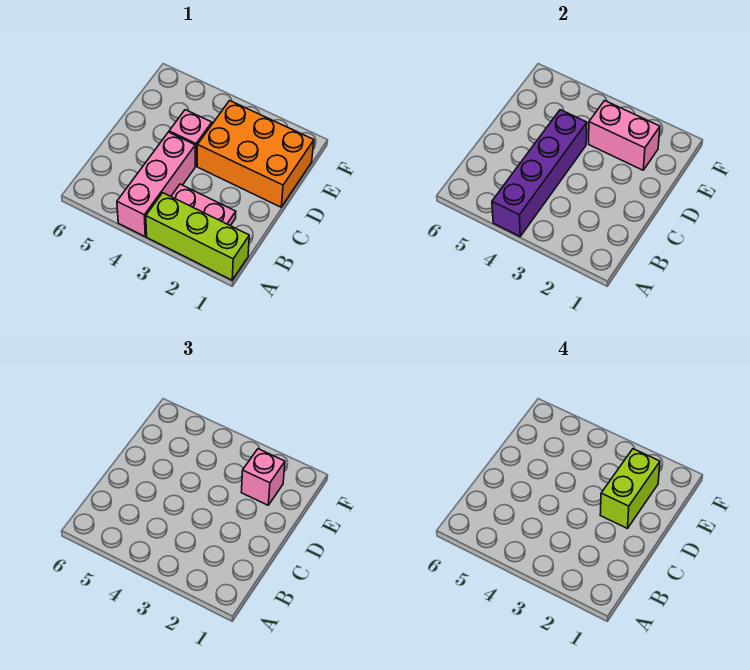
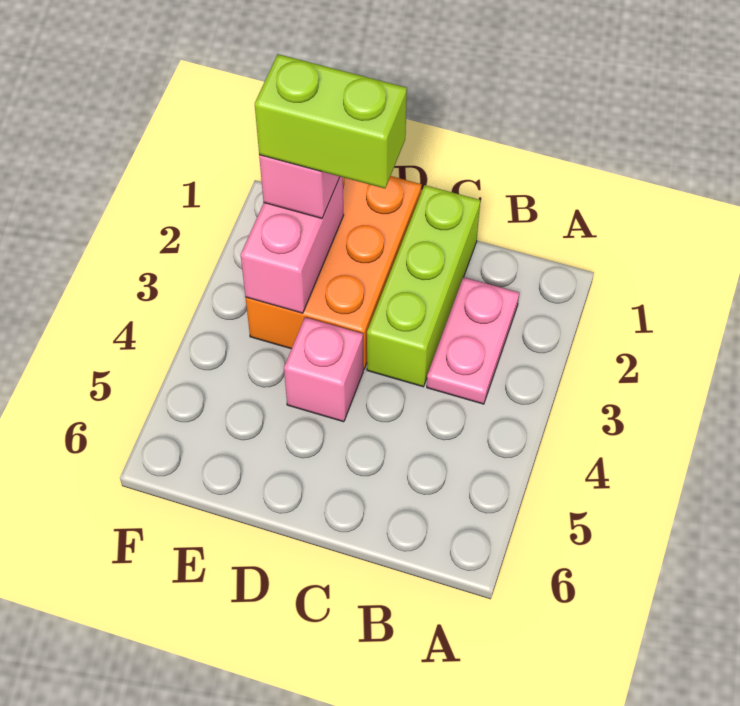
lime 1x3 brick [146,193,249,280] -> lime 1x3 brick moved to [367,185,480,387]
pink 1x3 brick [117,132,195,236] -> none
purple 1x4 brick [492,110,587,236] -> none

